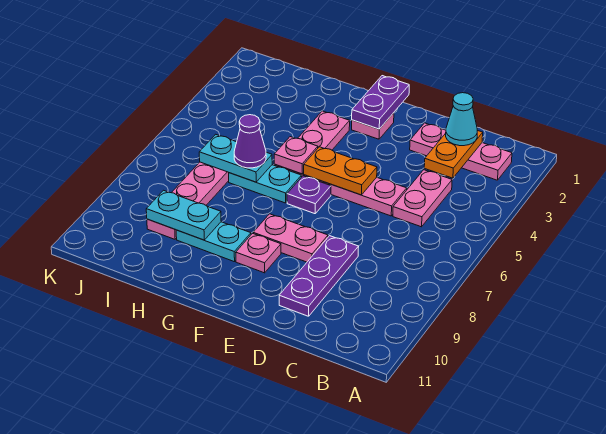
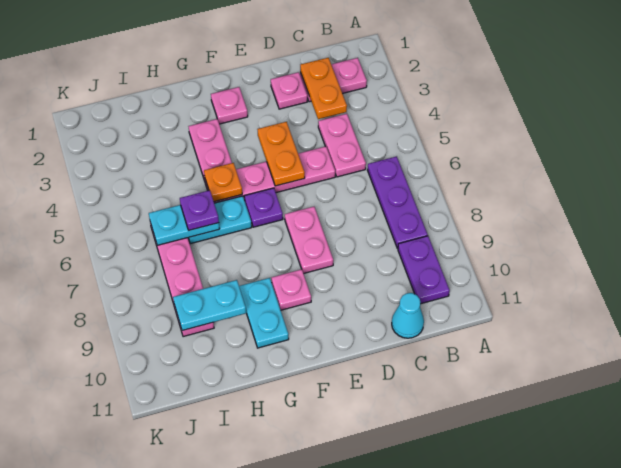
cyan 1x1 cone [446,93,477,146] -> cyan 1x1 cone moved to [392,293,424,338]
purple 1x3 plate [279,236,359,316] -> purple 1x3 plate moved to [368,156,428,249]
orange 1x2 plate [304,147,377,195] -> orange 1x2 plate turned to [258,122,305,186]
pink 1x2 plate [253,214,328,262] -> pink 1x2 plate turned to [285,207,333,274]
purple 1x2 plate [352,76,409,129] -> purple 1x2 plate moved to [398,236,450,304]
pink 1x1 plate [274,137,318,174] -> orange 1x1 plate [204,163,242,202]
cyan 1x2 plate [176,222,251,262] -> cyan 1x2 plate turned to [239,278,289,348]
purple 1x1 cone [234,115,266,168] -> purple 1x1 plate [180,190,219,231]

